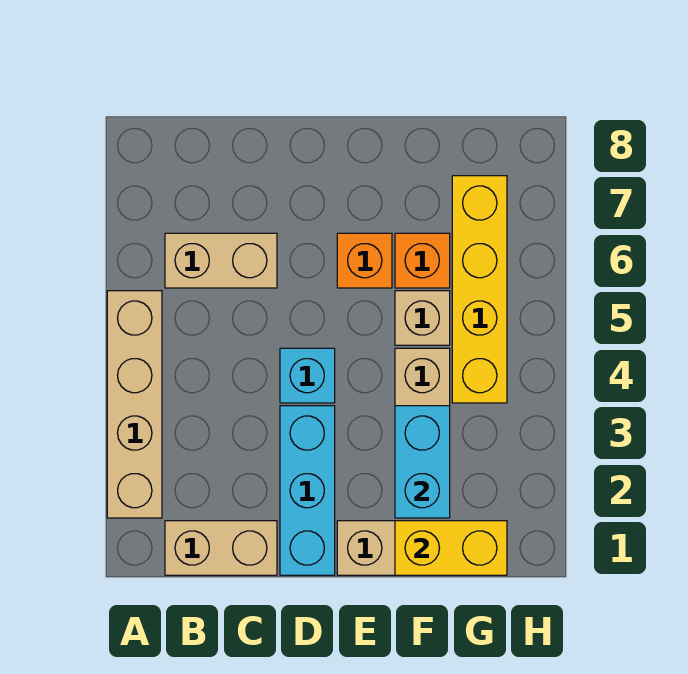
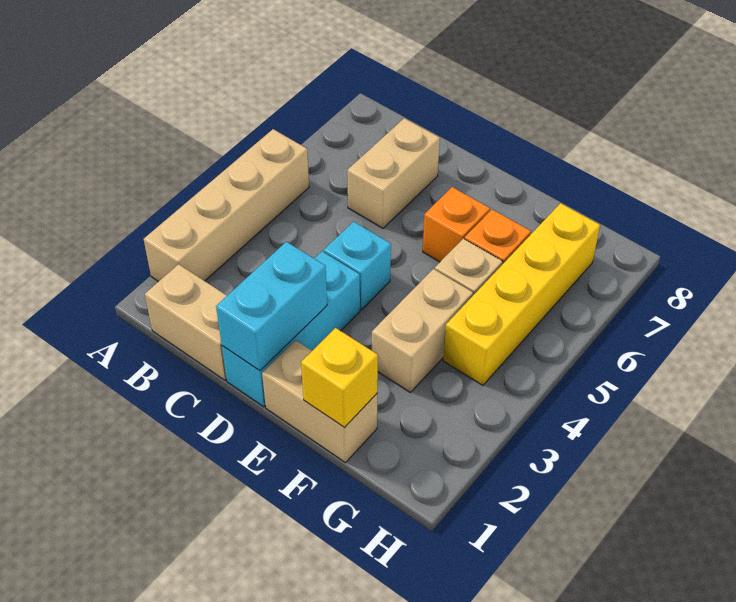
tan 1x2 brick [165,233,277,288] -> tan 1x2 brick turned to [347,118,440,228]
yellow 1x2 brick [395,521,507,575] -> yellow 1x1 brick [301,328,378,428]
cyan 1x2 brick [395,406,450,518] -> cyan 1x2 brick moved to [216,242,327,371]

